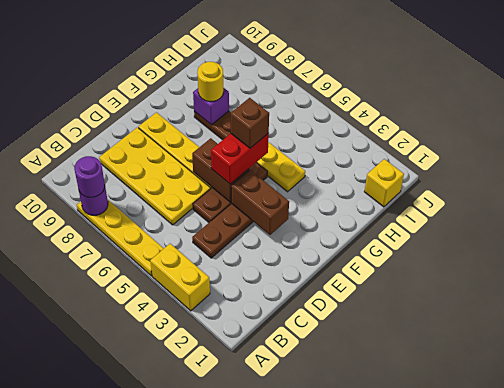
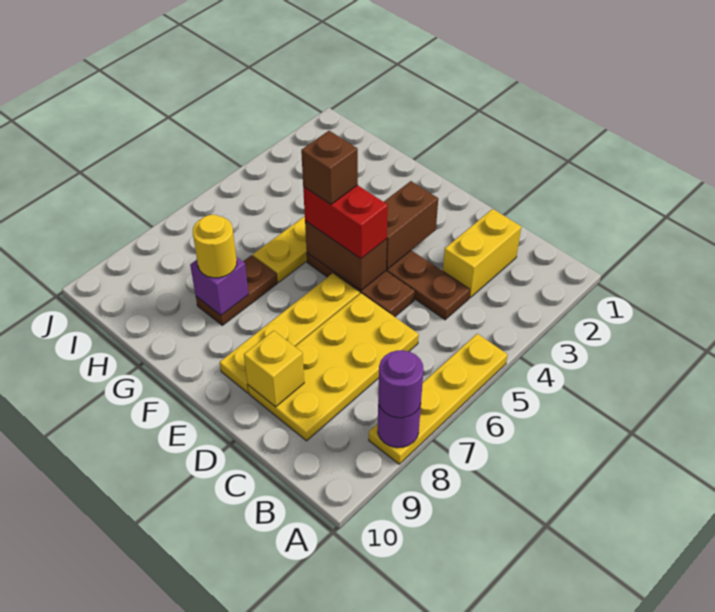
yellow 1x2 brick [150,244,210,311] -> yellow 1x2 brick moved to [443,209,521,298]
brown 1x2 brick [192,138,249,202] -> brown 1x2 brick turned to [305,221,387,291]
yellow 1x1 brick [364,159,404,207] -> yellow 1x1 brick moved to [244,331,304,407]

